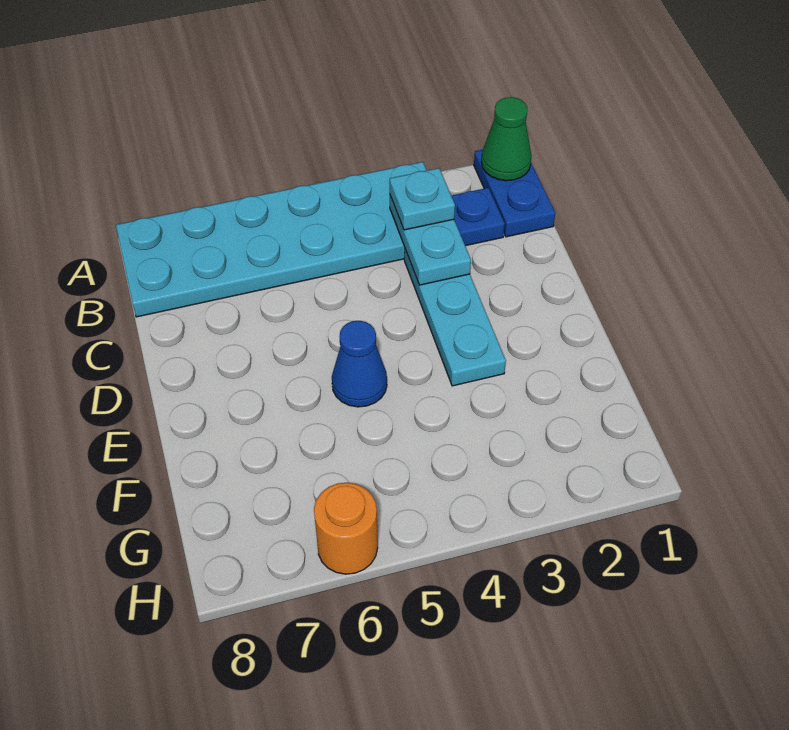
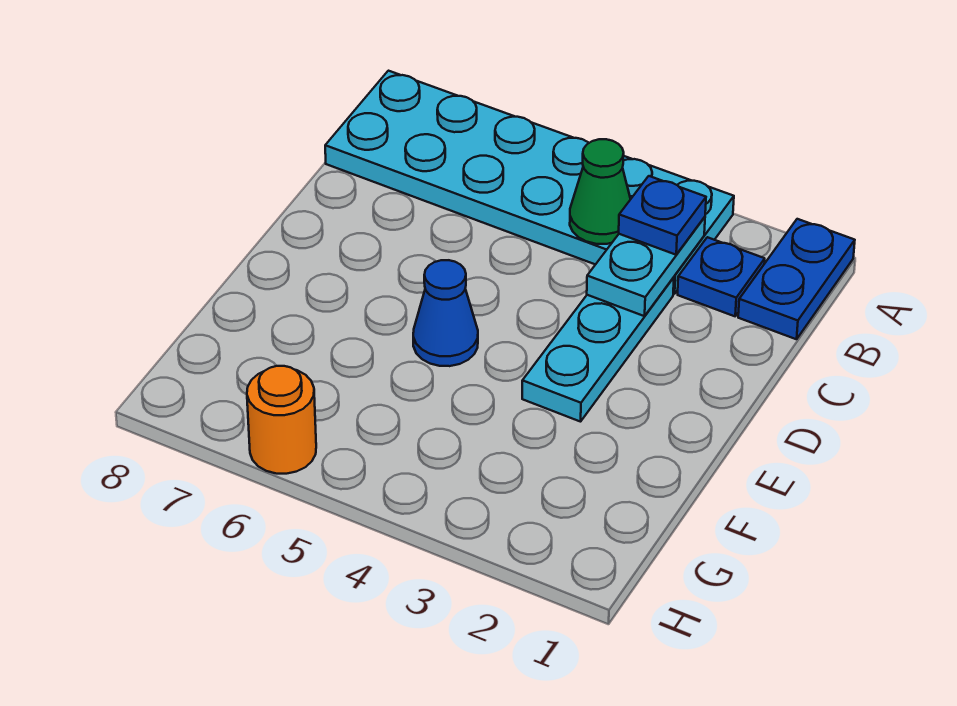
green 1x1 cone [481,97,531,181] -> green 1x1 cone moved to [570,139,631,244]
cyan 1x1 plate [390,168,455,230] -> blue 1x1 plate [619,176,706,255]

